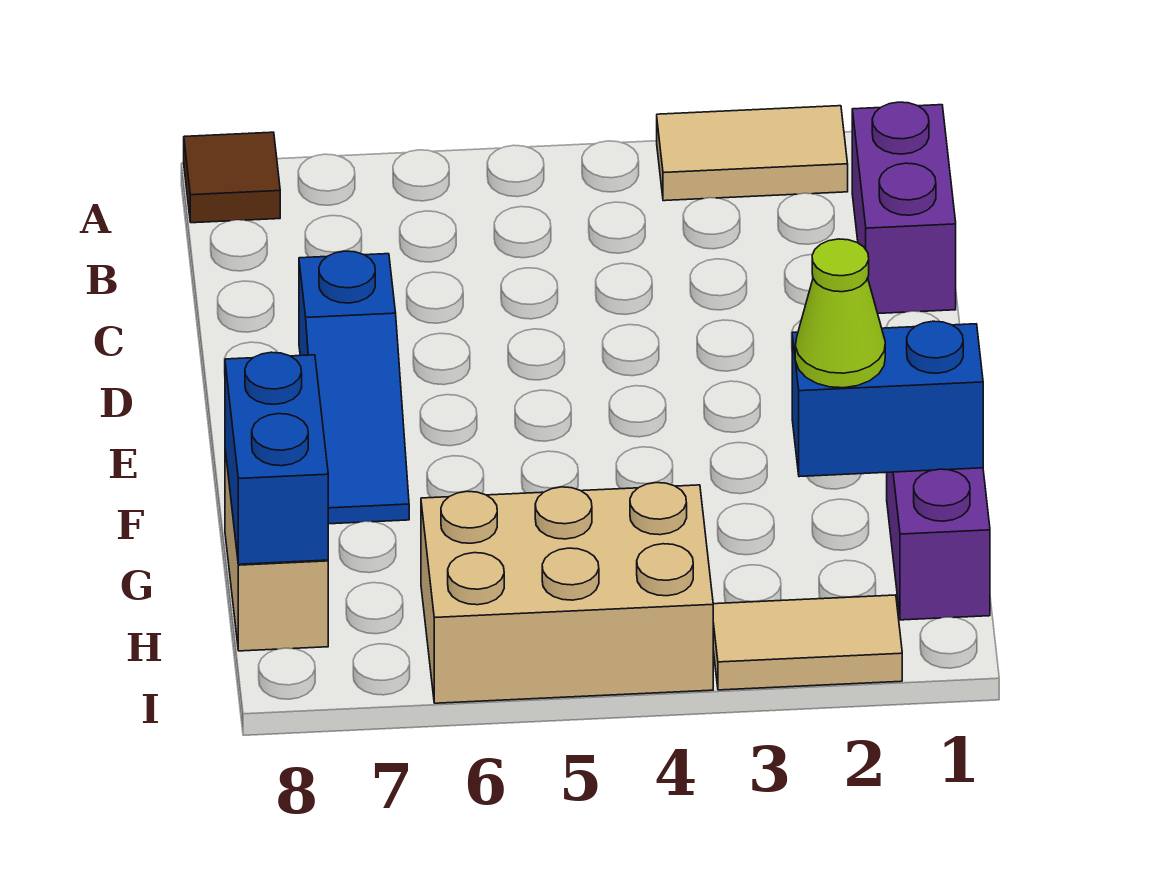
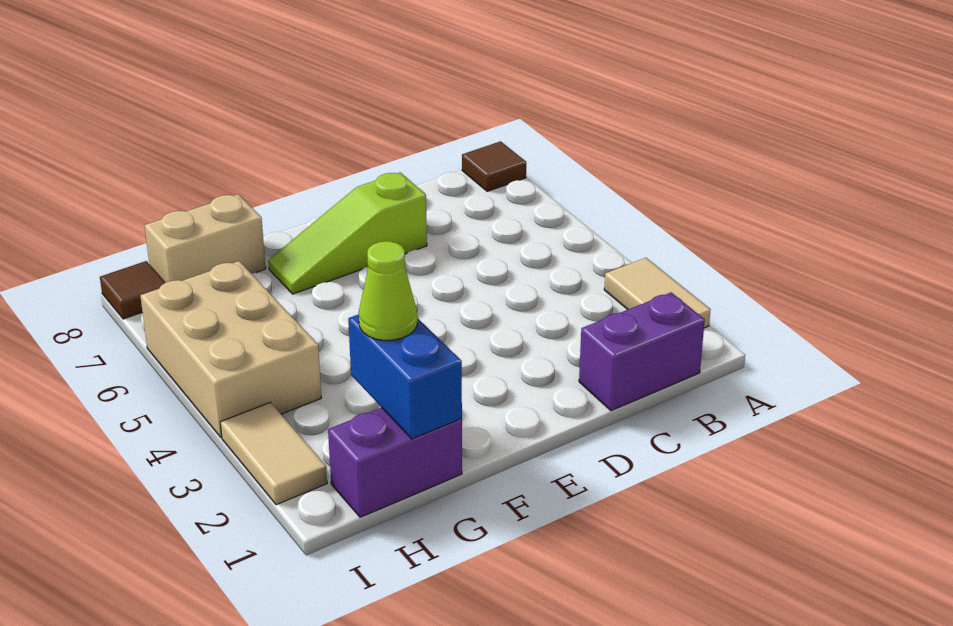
blue 1x3 slope [299,251,409,524] -> lime 1x3 slope [268,172,427,294]
blue 1x2 brick [225,352,328,564] -> none
none -> brown 1x1 tile [100,261,165,319]

